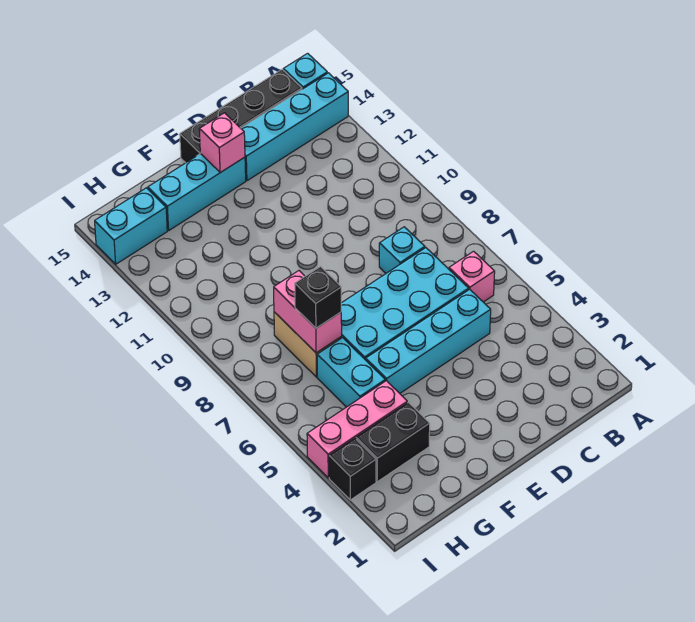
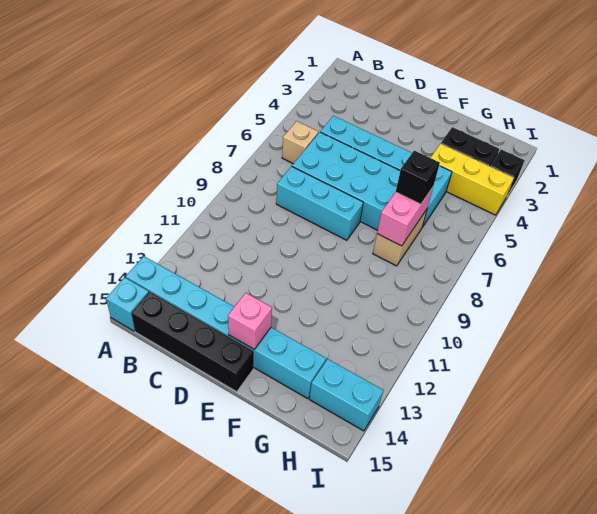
pink 1x1 brick [449,251,495,302] -> tan 1x1 brick [282,121,319,164]
cyan 1x1 brick [379,227,425,273] -> cyan 1x3 brick [276,166,363,240]
pink 1x3 brick [307,381,407,478] -> yellow 1x3 brick [431,144,514,215]

